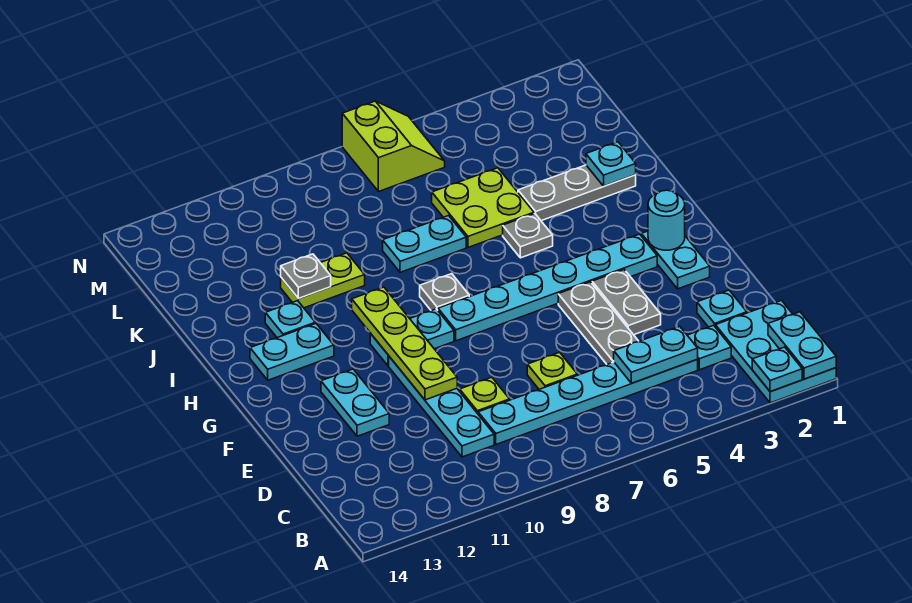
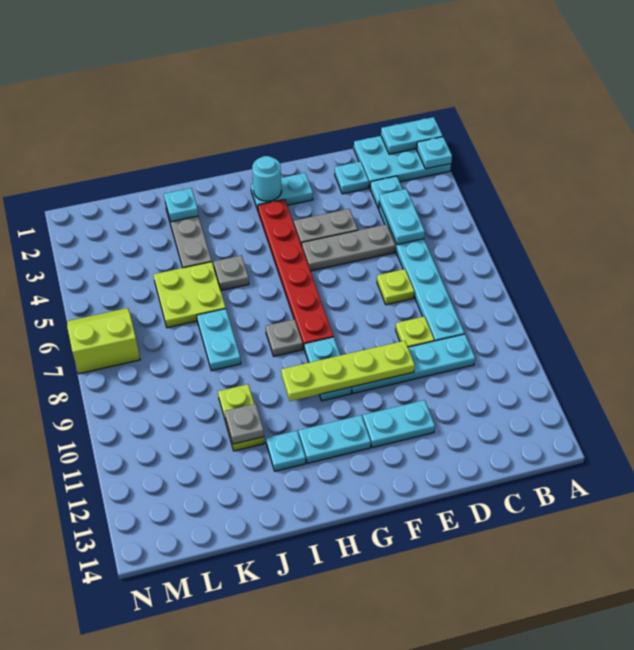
cyan 1x6 plate [438,234,657,341] -> red 1x6 plate [258,199,333,349]
cyan 1x2 plate [250,324,334,380] -> cyan 1x2 plate turned to [299,415,371,463]

